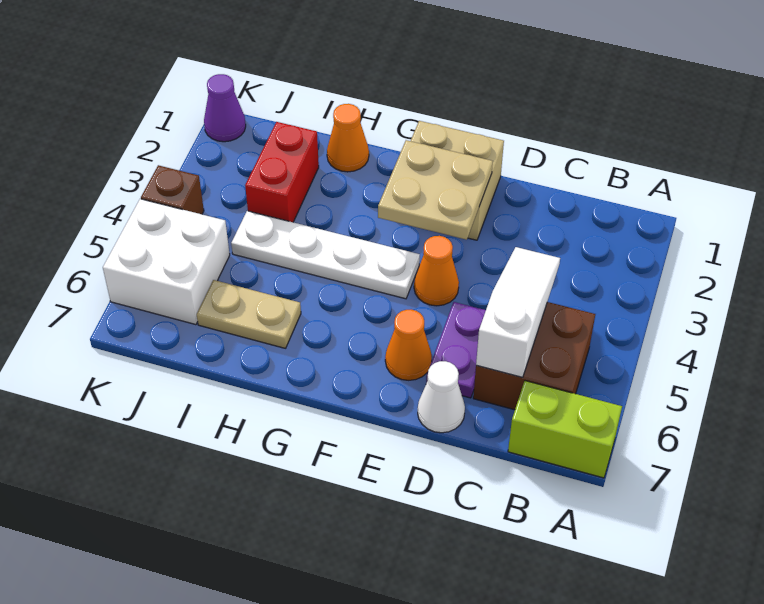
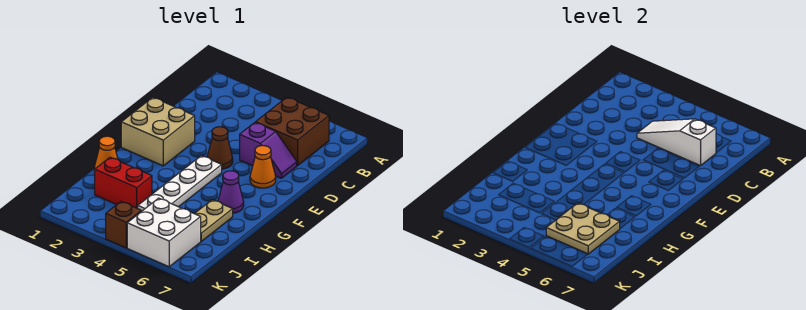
lime 1x2 brick [508,381,622,478] -> none
purple 1x2 plate [426,302,486,398] -> purple 1x2 slope [240,122,297,178]
white 1x1 cone [418,361,465,433] -> none
tan 2x2 plate [378,140,493,240] -> tan 2x2 plate moved to [546,203,620,254]
orange 1x1 cone [414,236,459,306] -> brown 1x1 cone [207,127,233,169]
purple 1x1 cone [204,74,246,142] -> purple 1x1 cone moved to [218,171,244,213]

